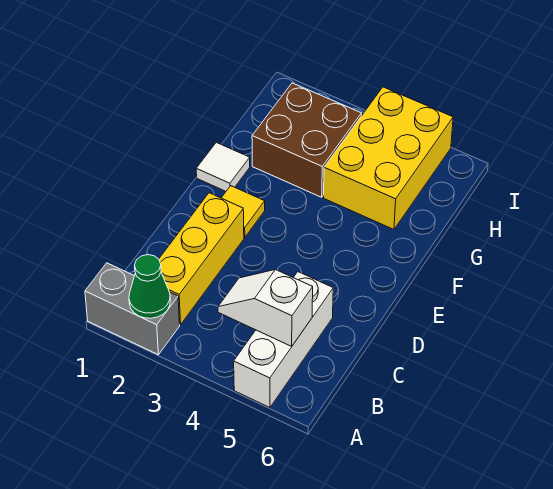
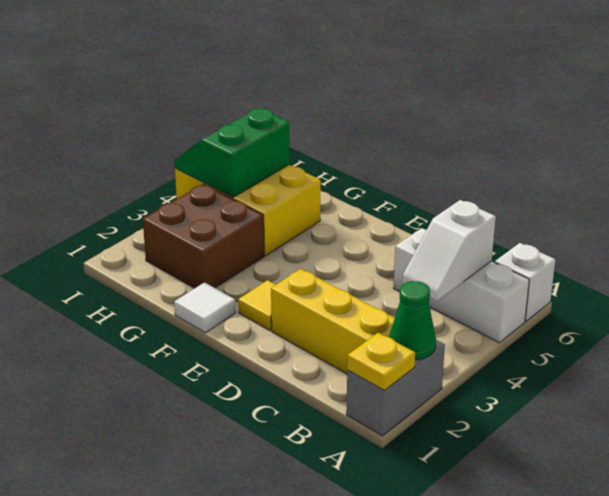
none -> yellow 1x1 plate [347,333,415,391]
none -> white 1x1 brick [495,243,555,321]
none -> green 2x2 slope [174,108,289,197]

